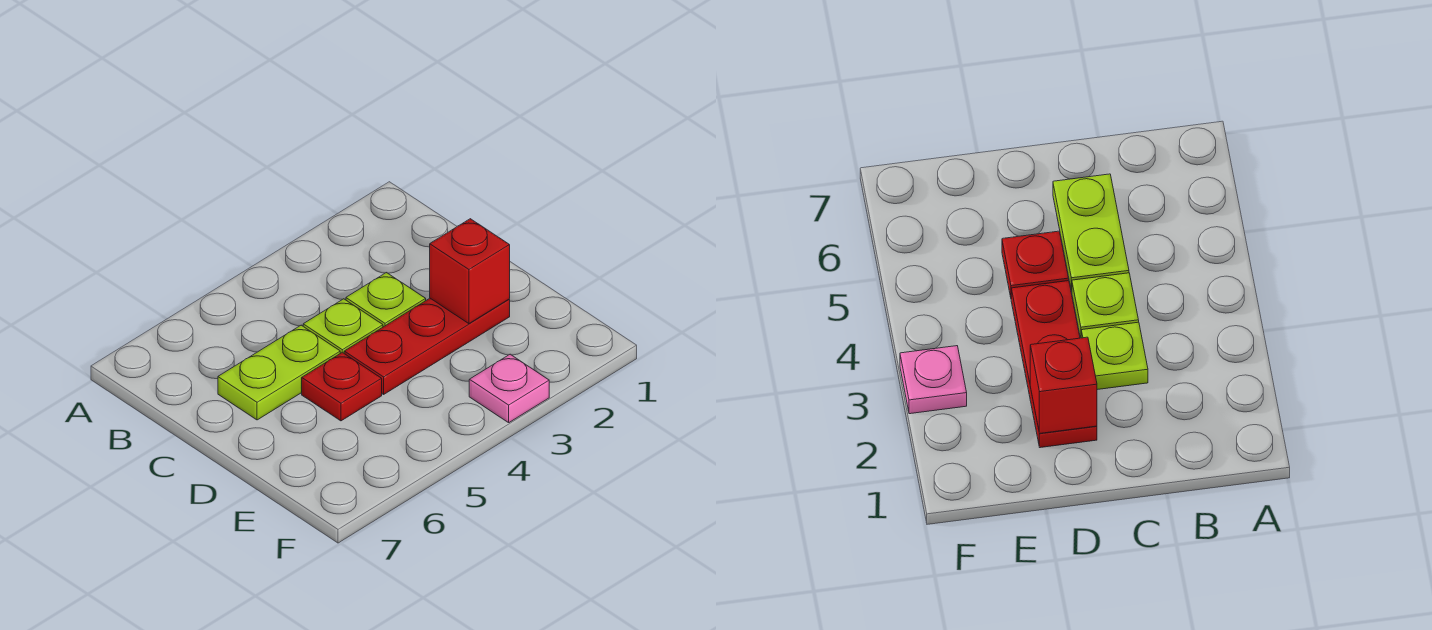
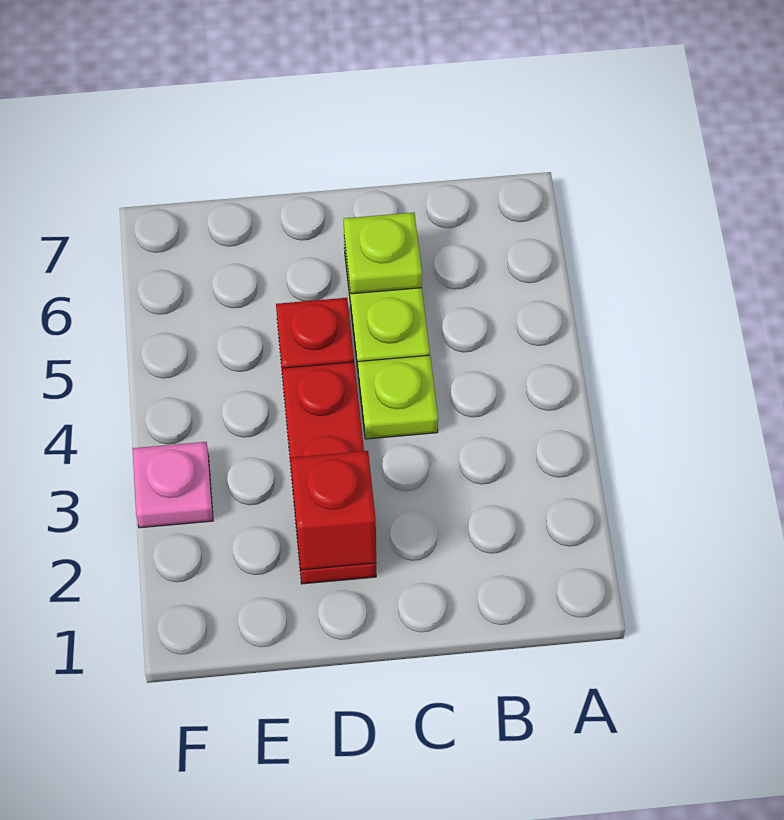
lime 1x1 plate [346,273,426,327] -> lime 1x1 plate moved to [344,212,422,294]

